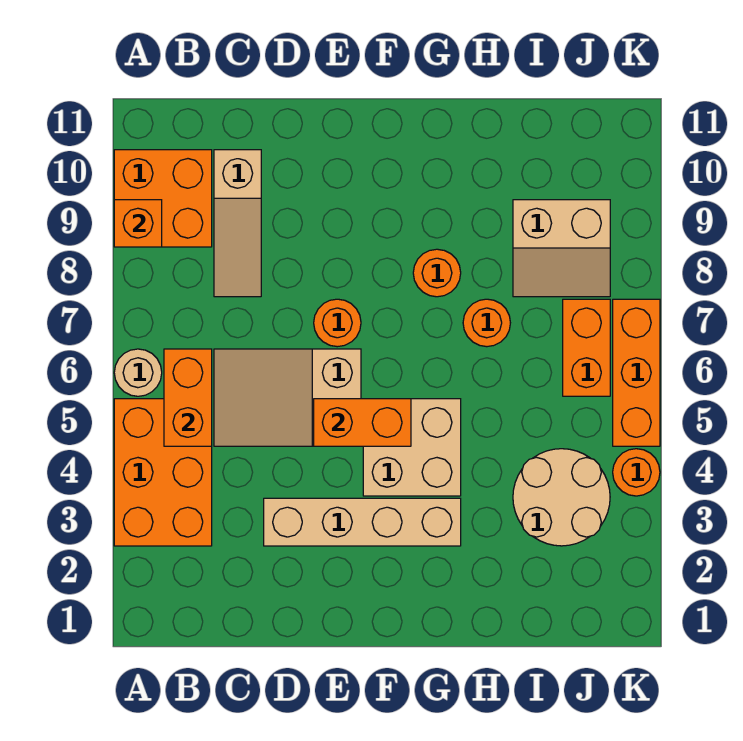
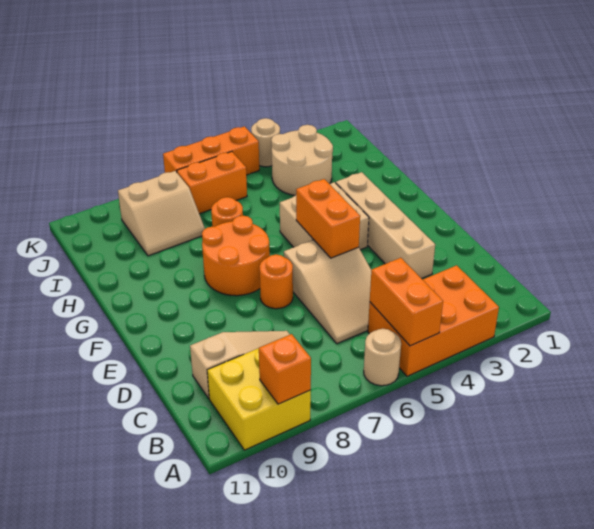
orange 2x2 brick [114,150,212,247] -> yellow 2x2 brick [207,348,311,450]
orange 1x2 brick [164,349,212,446] -> orange 1x2 brick turned to [370,258,443,346]
orange 1x1 round brick [413,249,461,297] -> orange 2x2 round brick [202,216,270,296]
tan 2x2 slope [513,200,610,297] -> tan 2x2 slope turned to [118,171,205,256]
orange 1x1 round brick [613,449,660,496] -> tan 1x1 round brick [251,118,280,167]

